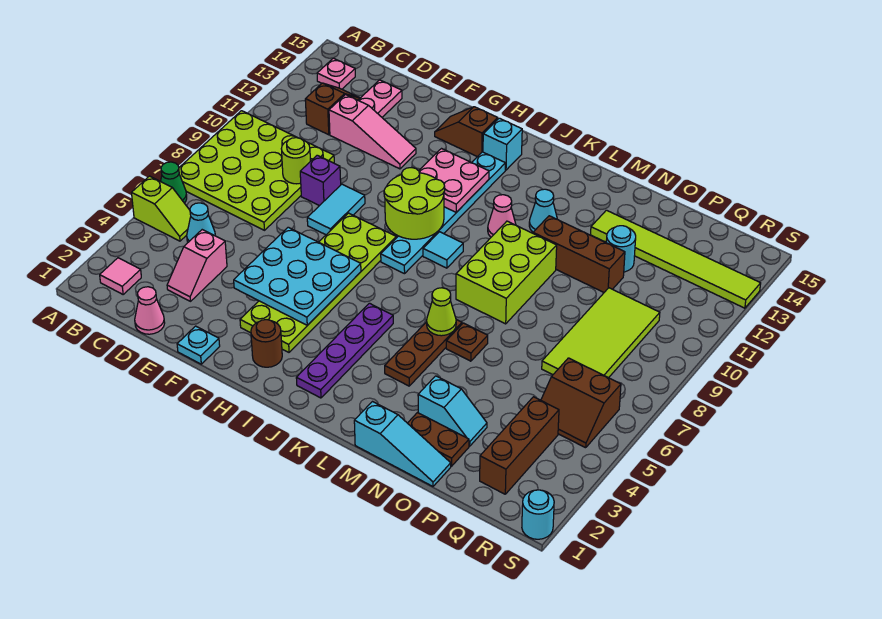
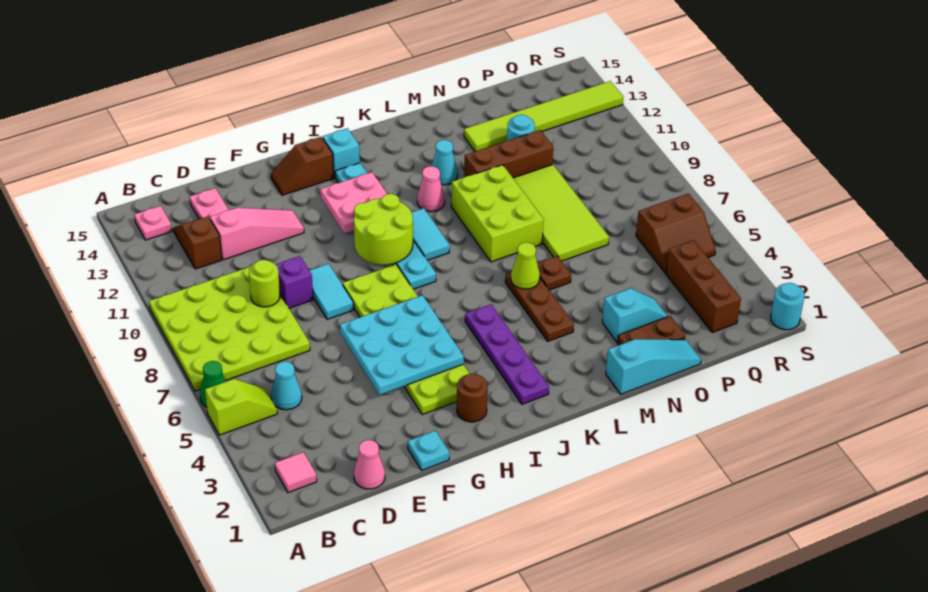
pink 1x2 slope [167,230,227,301] -> none
cyan 1x1 tile [423,232,463,268] -> cyan 1x2 tile [412,208,450,260]
lime 2x4 tile [542,288,660,378] -> lime 2x4 tile moved to [513,165,609,261]

